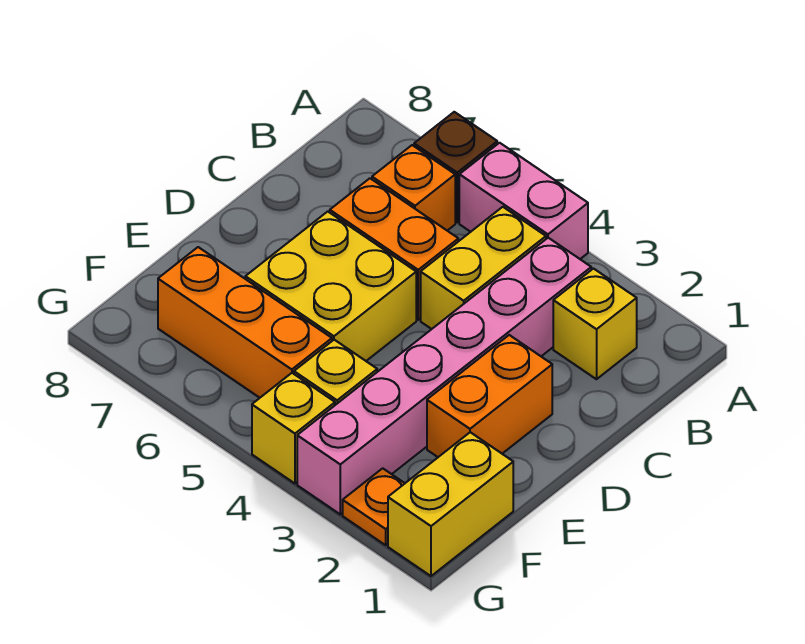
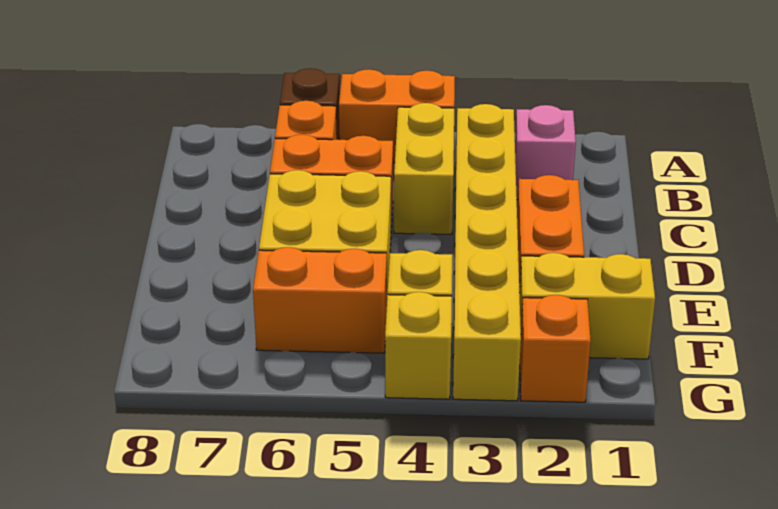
pink 1x2 brick [459,143,588,259] -> orange 1x2 brick [339,69,455,163]
yellow 1x1 brick [553,269,637,379] -> pink 1x1 brick [515,105,576,200]
pink 1x6 brick [297,238,591,514] -> yellow 1x6 brick [453,104,521,401]
yellow 1x2 brick [388,432,513,576] -> yellow 1x2 brick turned to [519,253,655,359]
orange 1x3 brick [158,247,332,398] -> orange 1x2 brick [253,247,387,353]
orange 1x1 plate [343,468,405,545] -> orange 1x1 brick [520,295,591,402]

